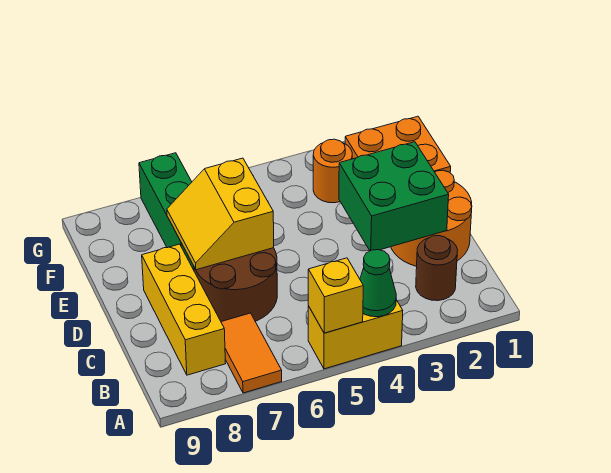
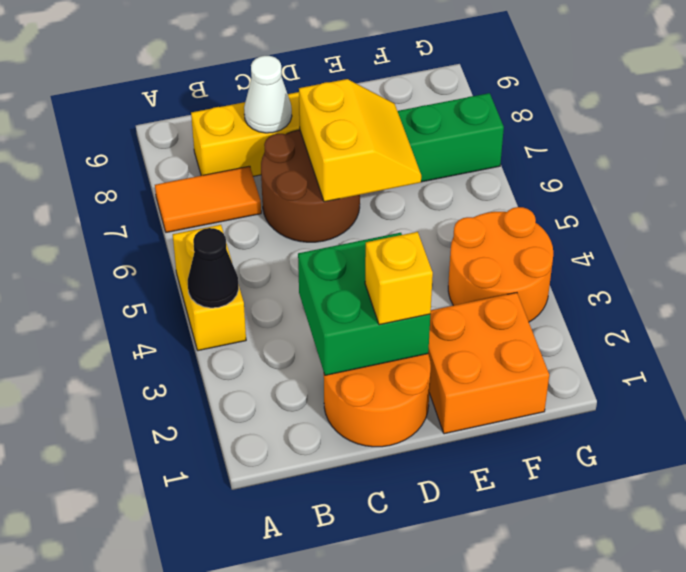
green 1x1 cone [360,250,396,317] -> black 1x1 cone [188,228,239,308]
yellow 1x1 brick [308,258,363,333] -> yellow 1x1 brick moved to [365,232,433,325]
brown 1x1 round brick [416,236,458,301] -> none
none -> white 1x1 cone [244,56,292,133]
yellow 2x2 slope [167,158,274,270] -> yellow 2x2 slope turned to [299,79,421,202]
orange 1x1 round brick [313,139,352,203] -> orange 2x2 round brick [448,207,553,322]

